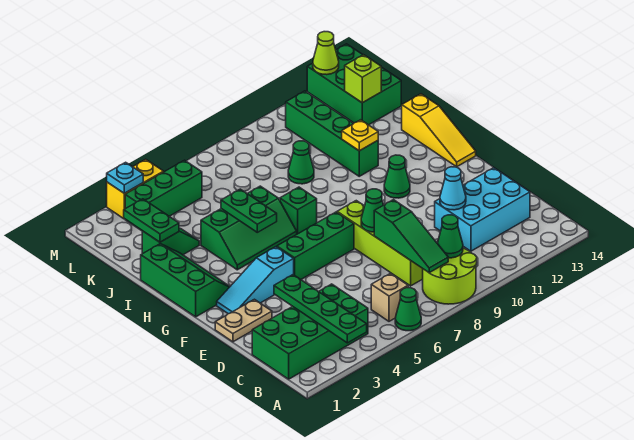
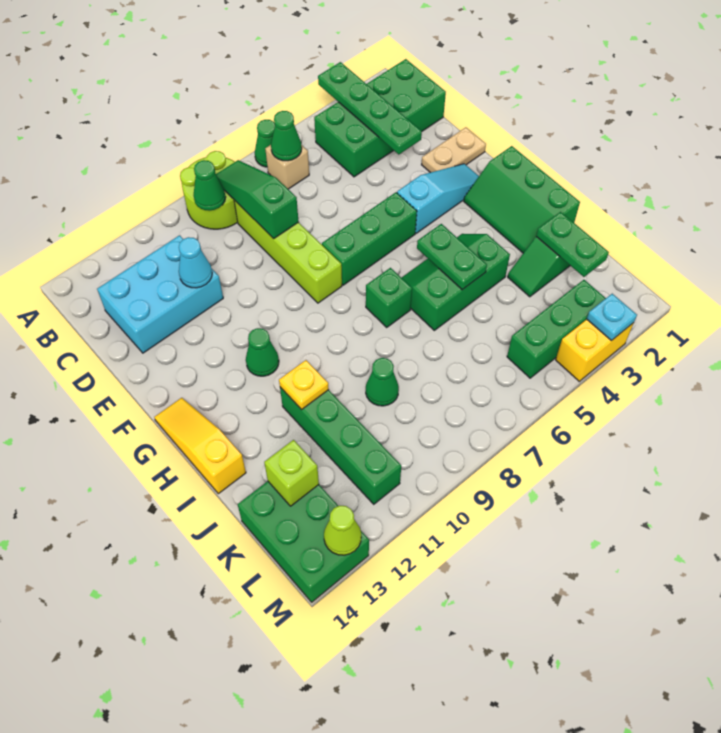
green 1x1 cone [361,189,383,232] -> green 1x1 cone moved to [271,111,302,161]

